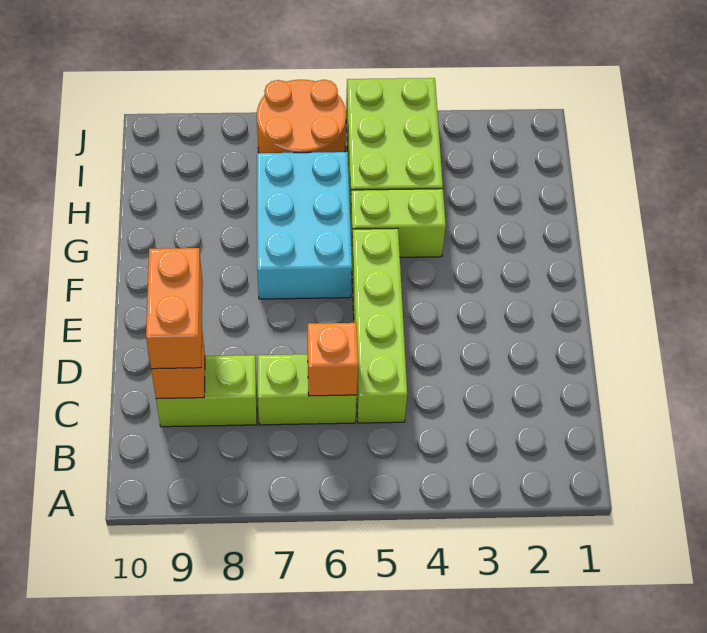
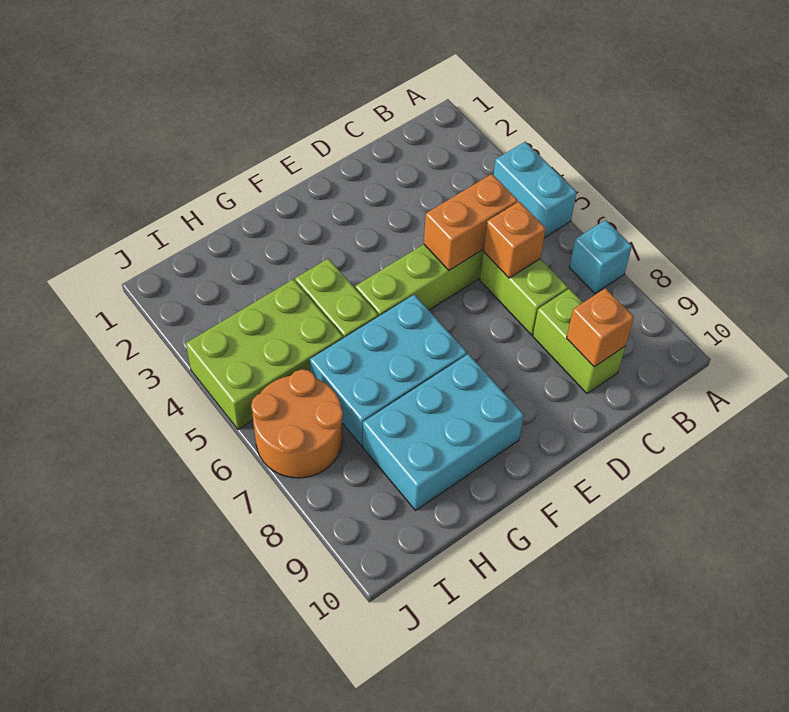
none -> cyan 1x2 brick [494,142,577,238]
none -> cyan 1x1 brick [569,220,632,293]
orange 1x2 brick [146,248,203,369] -> orange 1x2 brick moved to [424,174,518,270]
none -> cyan 2x3 brick [363,354,524,510]

